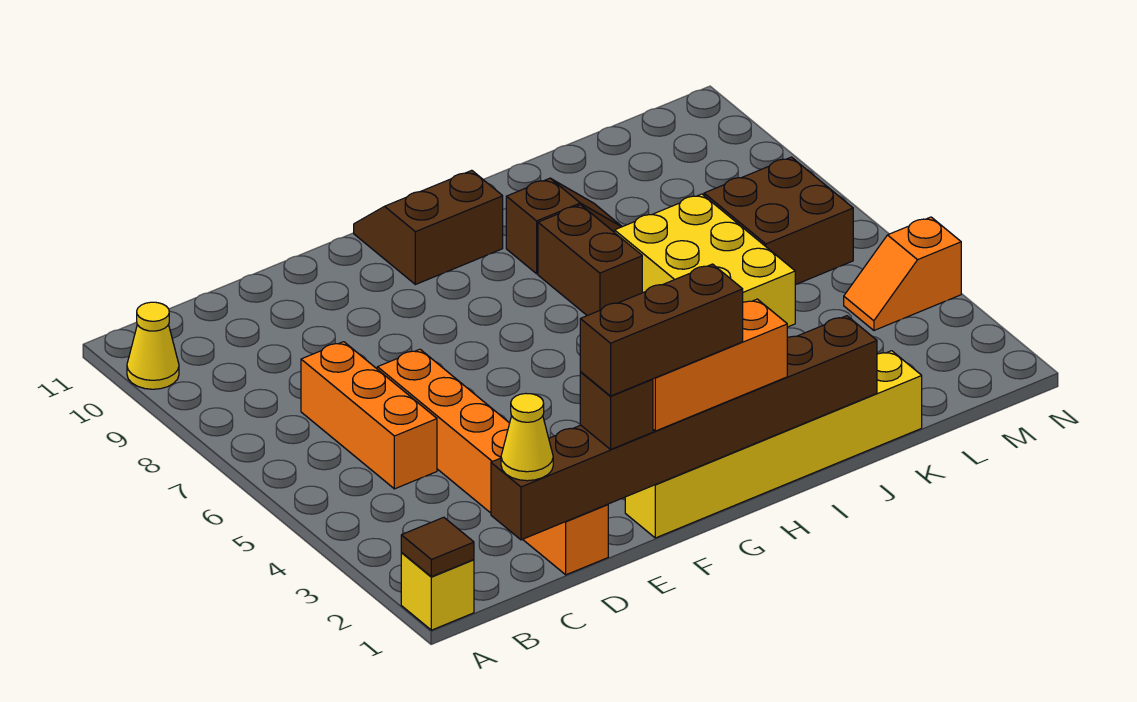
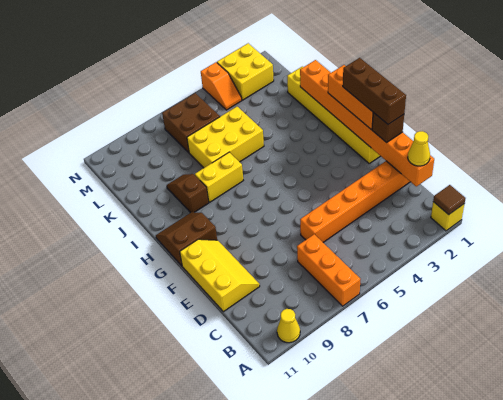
brown 1x8 brick [491,316,877,540] -> orange 1x8 brick [300,60,434,186]
orange 1x3 brick [301,342,437,489] -> orange 1x3 brick turned to [297,234,360,306]
none -> yellow 2x3 slope [180,239,260,312]
brown 2x2 slope [354,170,503,285] -> brown 2x2 slope turned to [156,212,217,266]
brown 1x2 brick [538,205,642,316] -> yellow 1x2 brick [195,152,243,202]
none -> yellow 2x2 brick [217,43,274,100]

